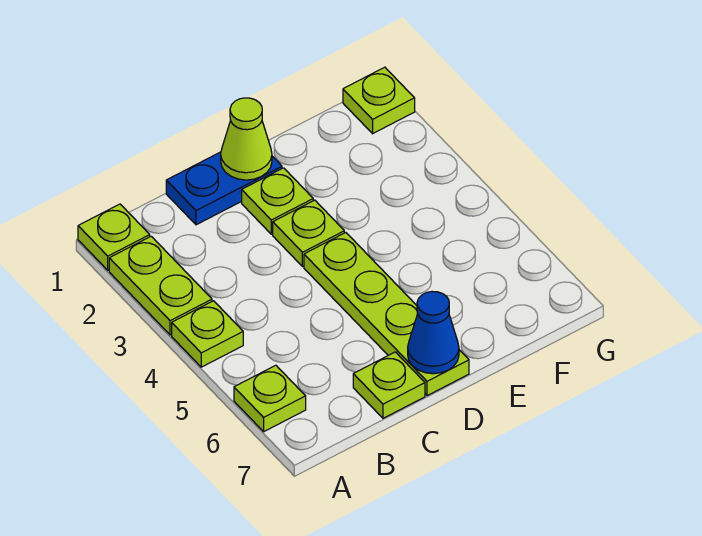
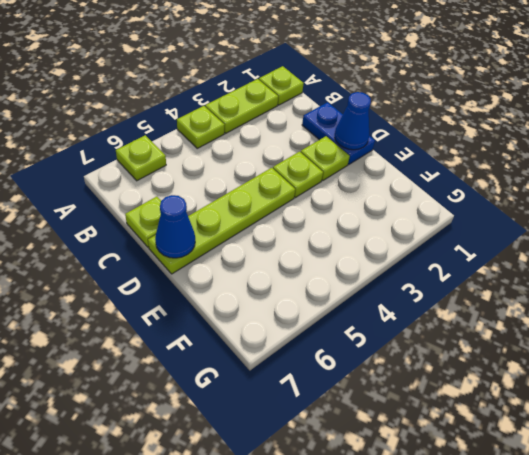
lime 1x1 cone [221,98,272,180] -> blue 1x1 cone [335,92,371,150]
lime 1x1 plate [343,67,415,134] -> none

